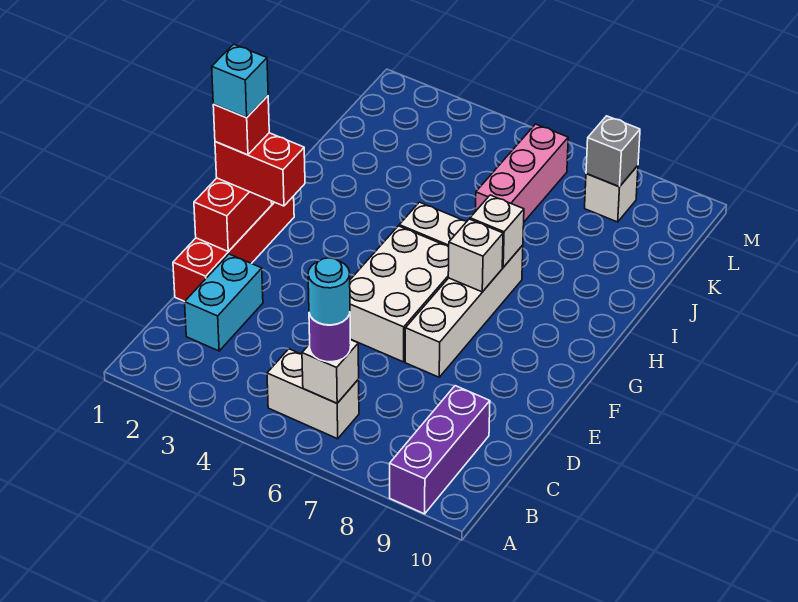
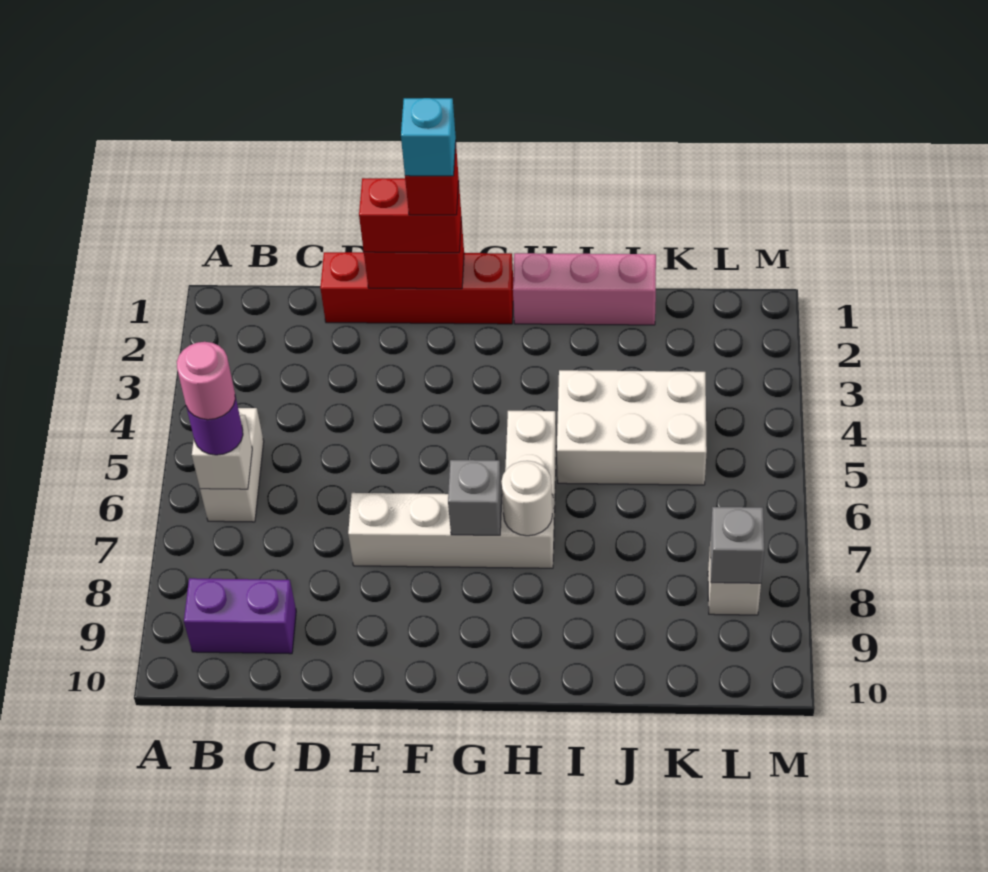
purple 1x3 brick [390,386,490,514] -> purple 1x2 brick [184,578,296,654]
cyan 1x1 round brick [308,258,350,325] -> pink 1x1 round brick [177,342,235,420]
cyan 1x2 brick [185,254,263,351] -> none
white 2x3 brick [350,226,449,362] -> white 2x3 brick moved to [557,370,707,485]
red 1x2 brick [215,133,305,206] -> red 1x2 brick turned to [359,178,461,253]
white 1x1 brick [448,219,503,292] -> grey 1x1 brick [448,460,502,535]
white 1x1 brick [470,195,524,267] -> white 1x1 round brick [501,461,552,536]
pink 1x3 brick [476,124,568,222] -> pink 1x3 brick moved to [513,253,656,325]

